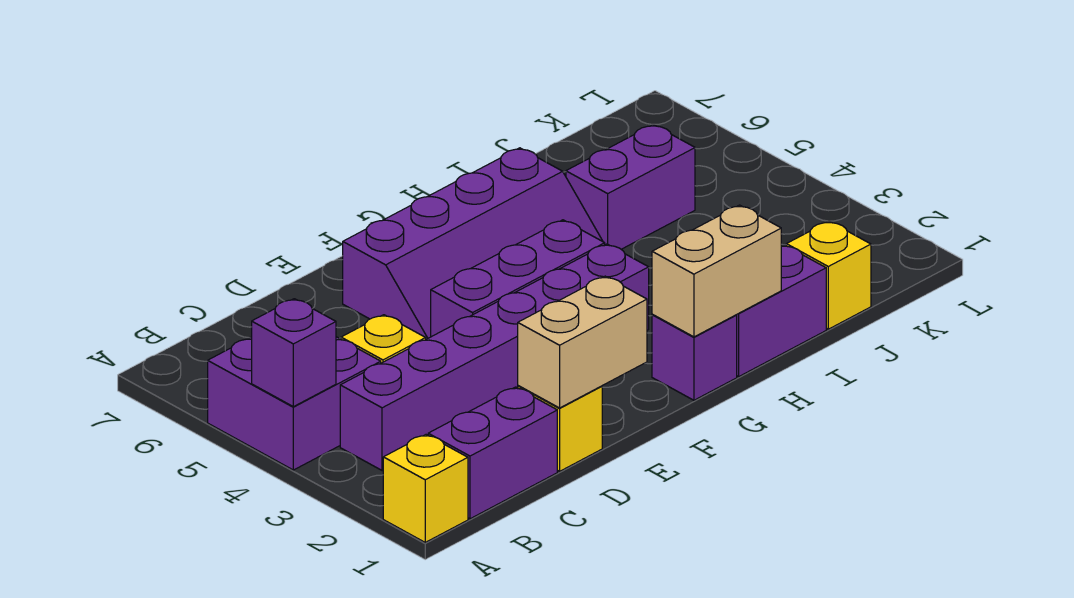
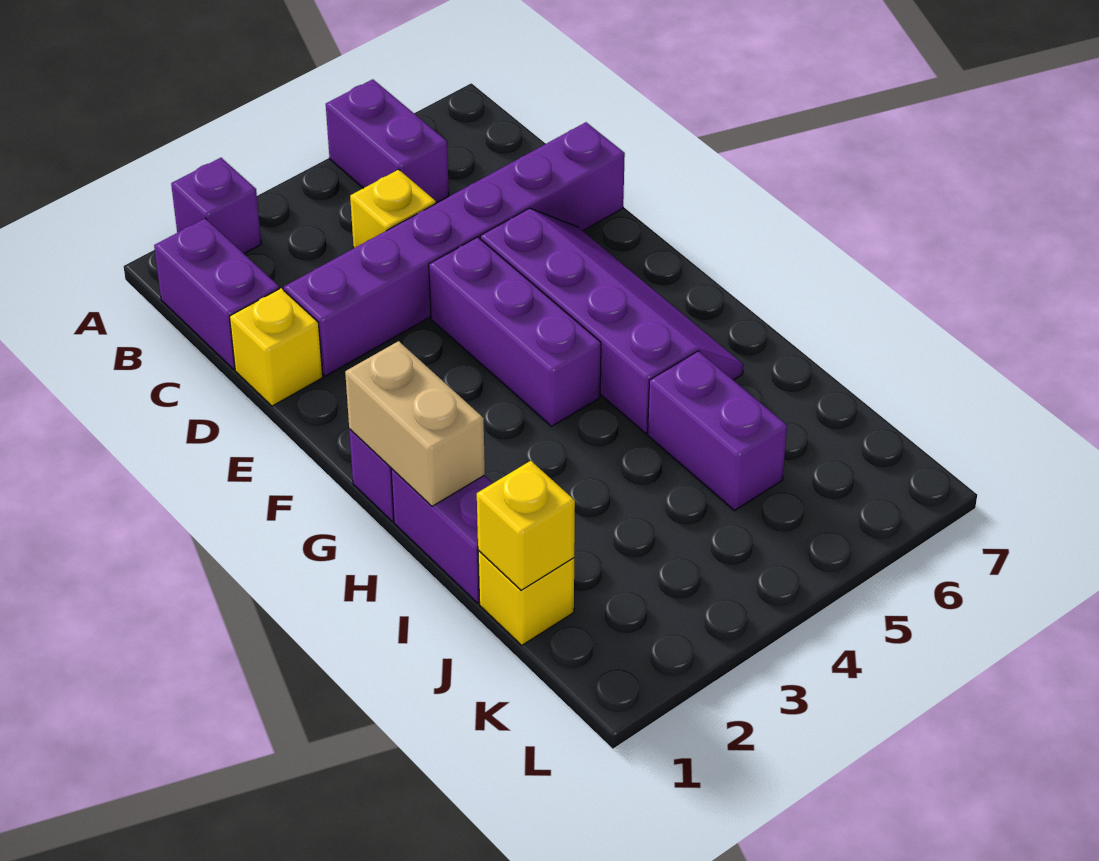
yellow 1x1 brick [383,435,468,542] -> yellow 1x1 brick moved to [477,461,575,590]
purple 2x2 brick [208,337,381,470] -> purple 1x2 brick [326,79,449,203]
purple 1x1 brick [252,299,336,407] -> purple 1x1 brick moved to [171,158,261,253]
purple 1x6 brick [340,244,649,471] -> purple 1x6 brick turned to [284,122,625,376]
tan 1x2 brick [518,276,647,408] -> none
purple 2x4 slope [343,148,603,339] -> purple 2x4 slope turned to [480,208,743,433]

